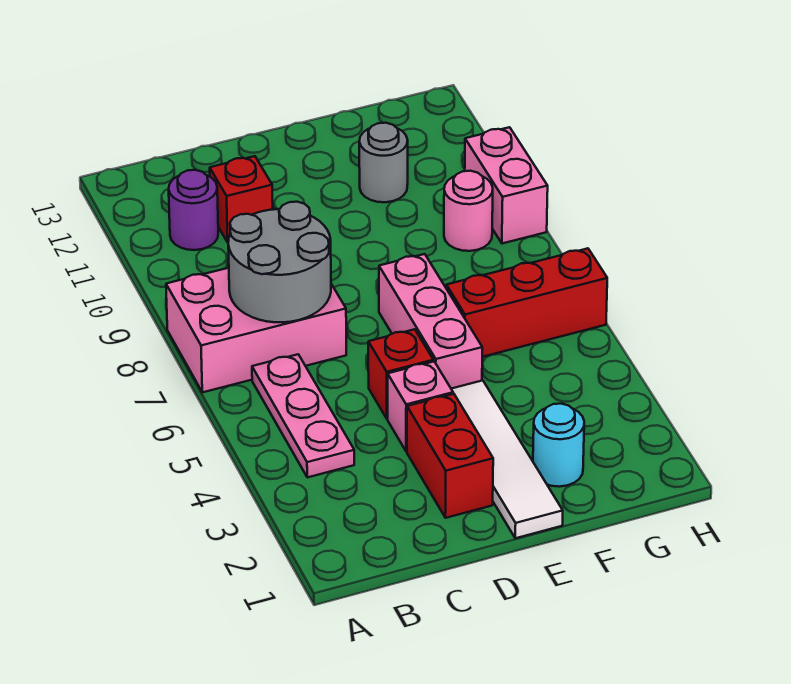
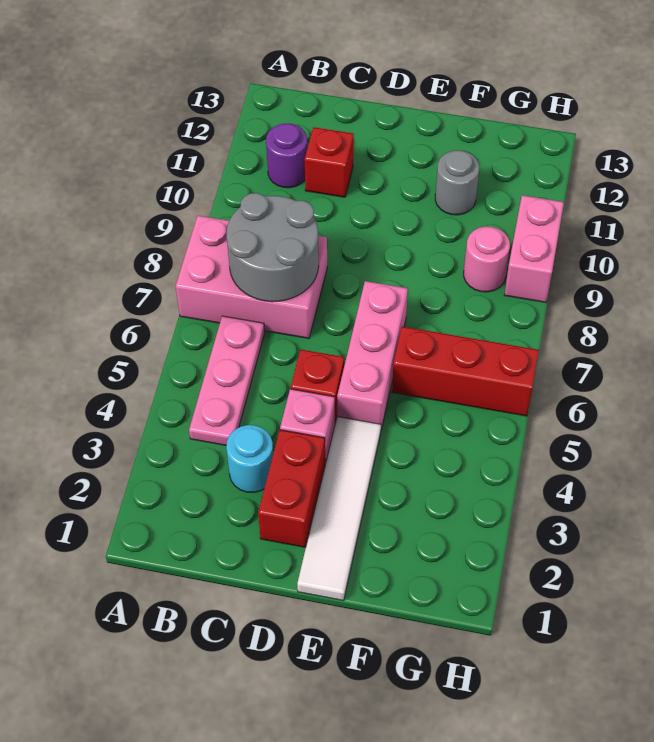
cyan 1x1 round brick [533,404,584,487] -> cyan 1x1 round brick moved to [226,425,273,493]

